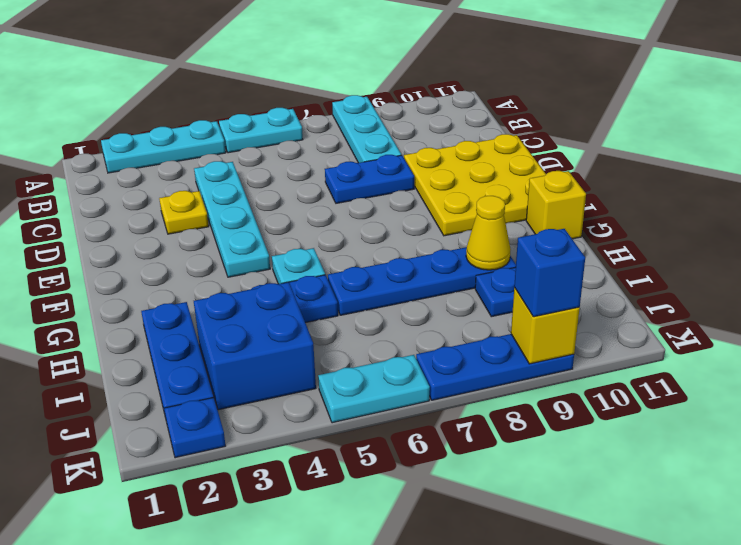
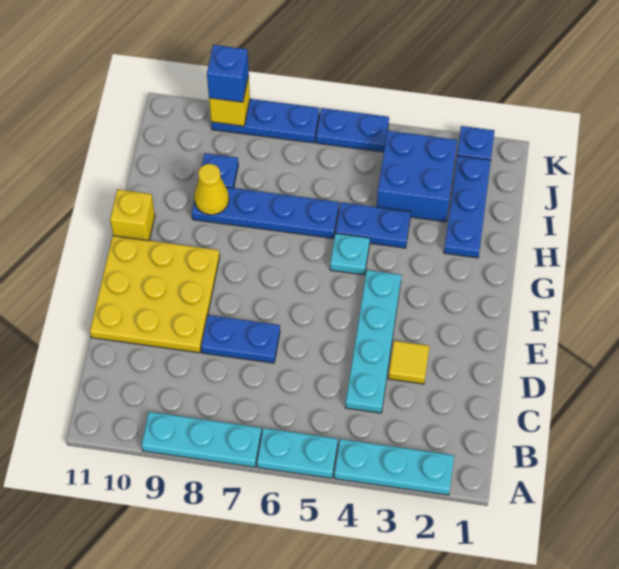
cyan 1x3 plate [332,95,401,163] -> cyan 1x3 plate turned to [142,412,262,467]
yellow 1x1 plate [159,191,209,234] -> yellow 1x1 tile [388,341,429,384]
cyan 1x2 plate [318,355,430,423] -> blue 1x2 plate [316,108,389,152]

